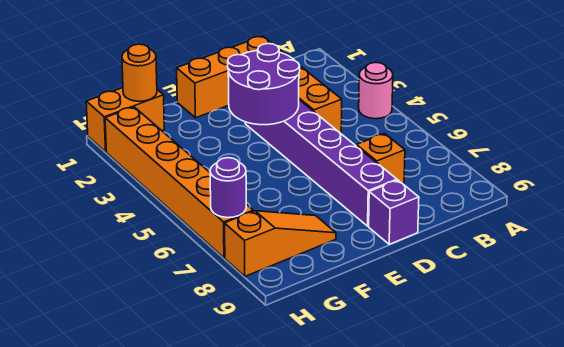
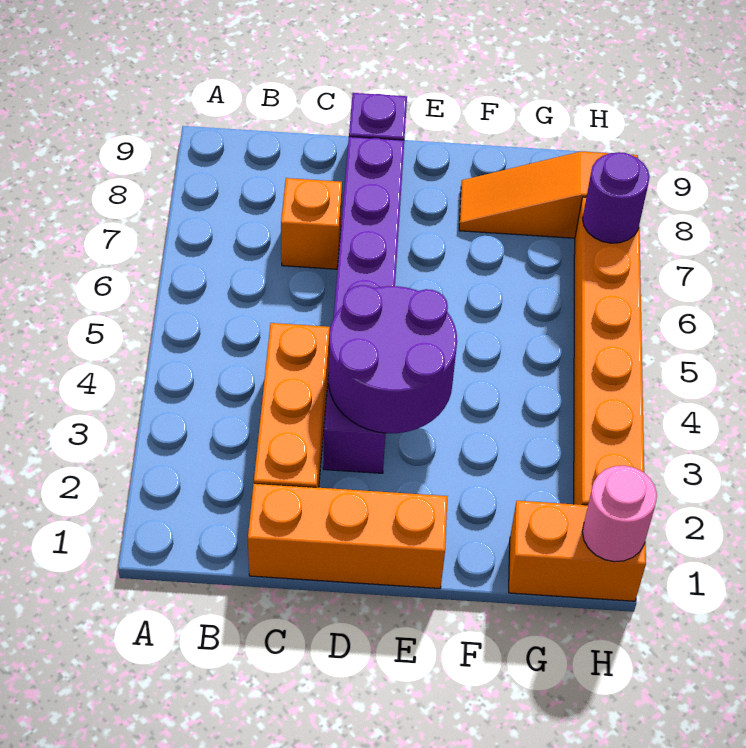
pink 1x1 round brick [359,62,393,119] -> pink 1x1 round brick moved to [582,466,657,562]
orange 1x1 round brick [122,44,157,101] -> none

